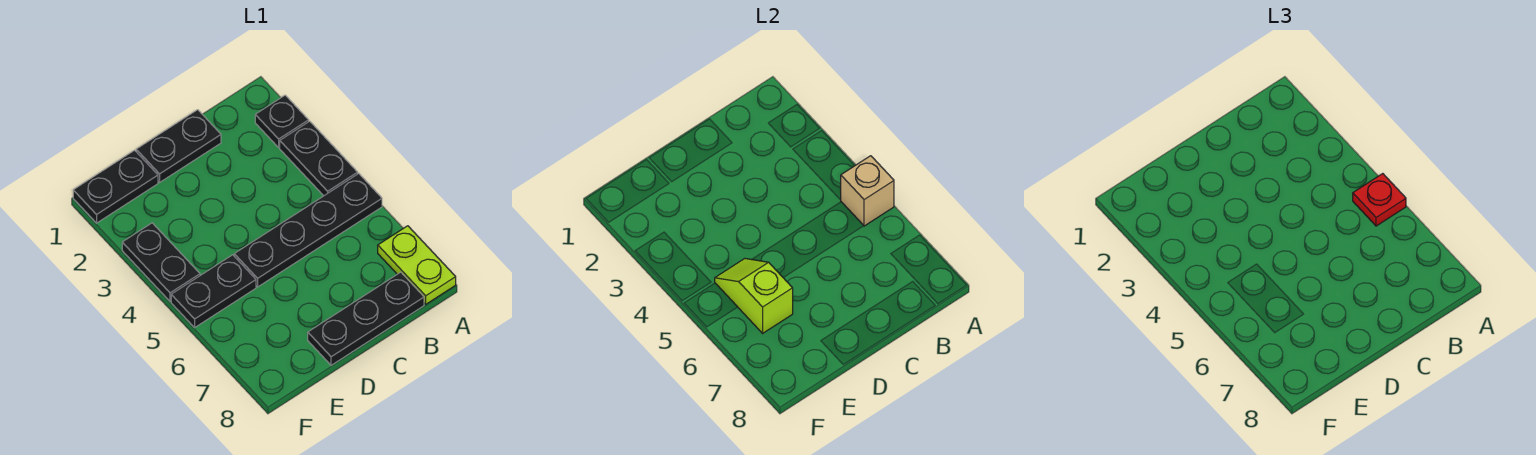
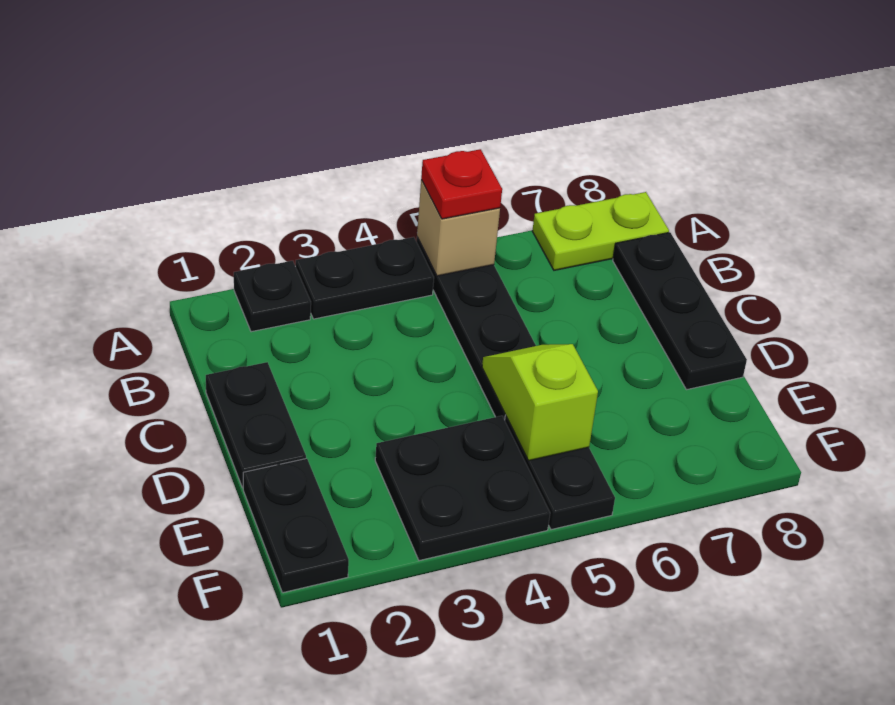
lime 1x2 slope [715,259,793,333] -> lime 1x2 slope turned to [482,344,598,461]
black 1x2 plate [122,223,200,301] -> black 2x2 plate [375,416,550,561]

